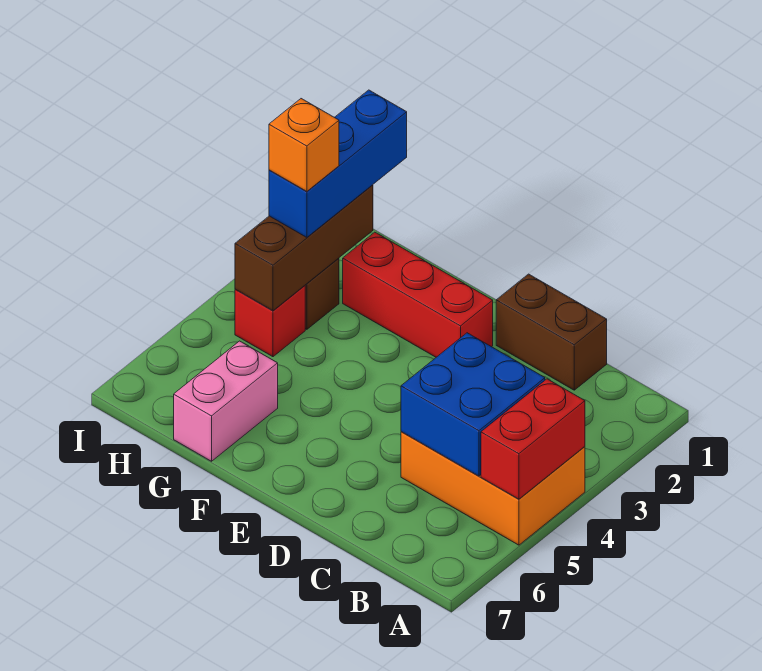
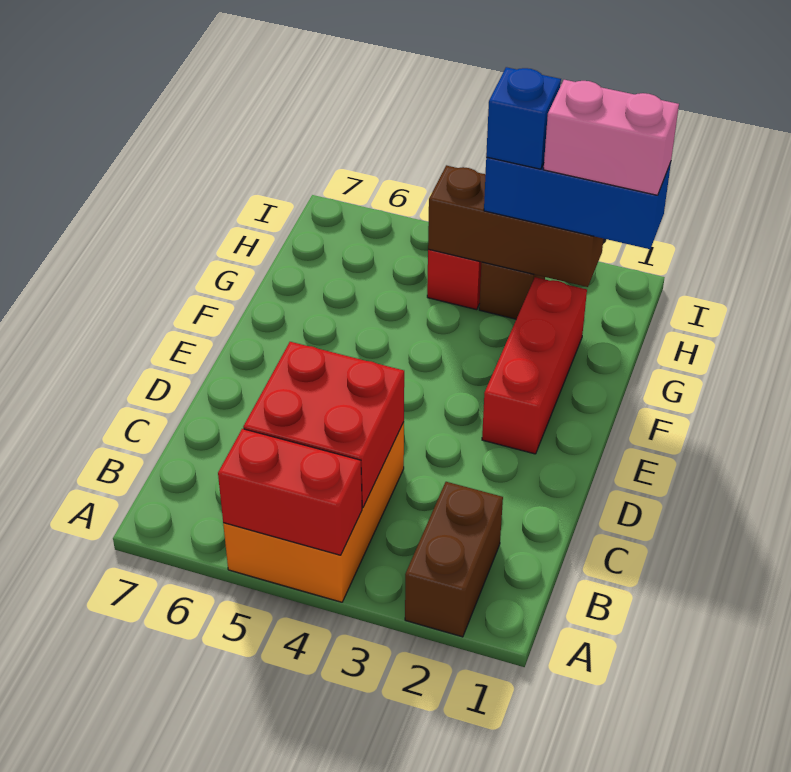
blue 2x2 brick [401,333,545,476] -> red 2x2 brick [243,342,404,508]
brown 1x2 brick [496,274,607,390] -> brown 1x2 brick moved to [405,482,503,637]
pink 1x2 brick [174,341,278,461] -> pink 1x2 brick moved to [544,80,679,195]
orange 1x1 brick [269,99,339,191] -> blue 1x1 brick [486,67,561,169]

